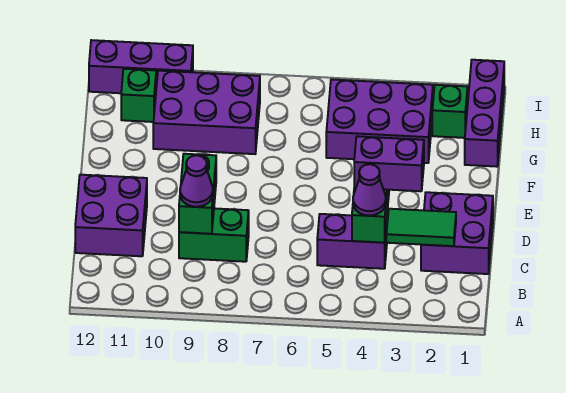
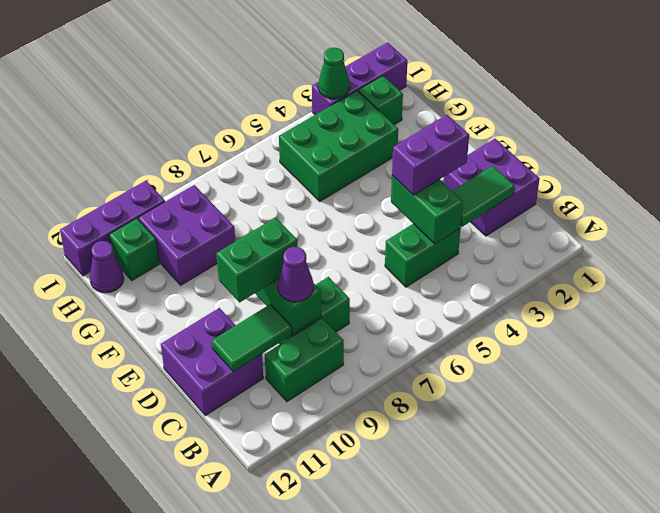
none -> green 1x2 brick [265,318,344,402]
purple 1x2 brick [317,214,387,269] -> green 1x2 brick [385,224,461,287]
purple 1x1 cone [353,164,386,216] -> purple 1x1 cone moved to [90,241,124,293]
none -> green 1x2 tile [212,304,292,372]
none -> green 1x2 brick [216,217,297,302]
purple 1x3 brick [465,60,504,167] -> purple 1x3 brick turned to [312,42,407,115]
purple 2x3 brick [326,79,433,163] -> green 2x3 brick [279,91,398,201]
purple 2x3 brick [153,71,260,154] -> purple 2x2 brick [139,185,235,285]
none -> green 1x1 cone [318,48,350,99]

